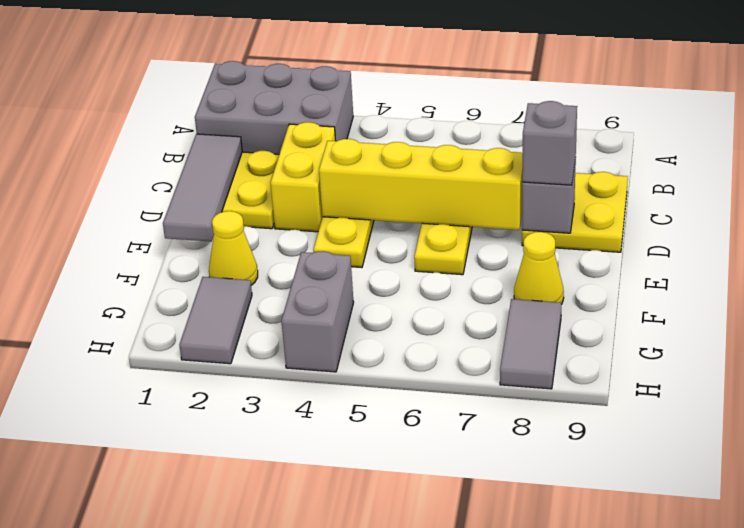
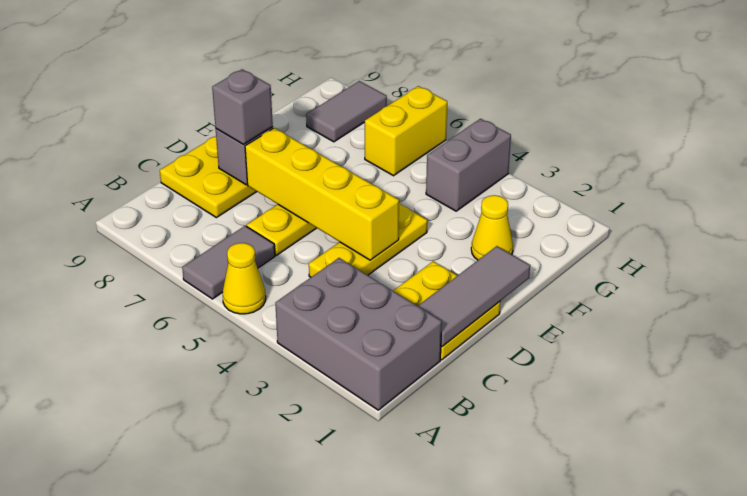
yellow 1x2 brick [271,122,335,232] -> yellow 1x2 brick moved to [365,86,447,176]
yellow 1x1 cone [514,232,564,304] -> yellow 1x1 cone moved to [223,243,266,314]
grey 1x2 tile [179,277,252,364] -> grey 1x2 tile moved to [182,226,275,299]

